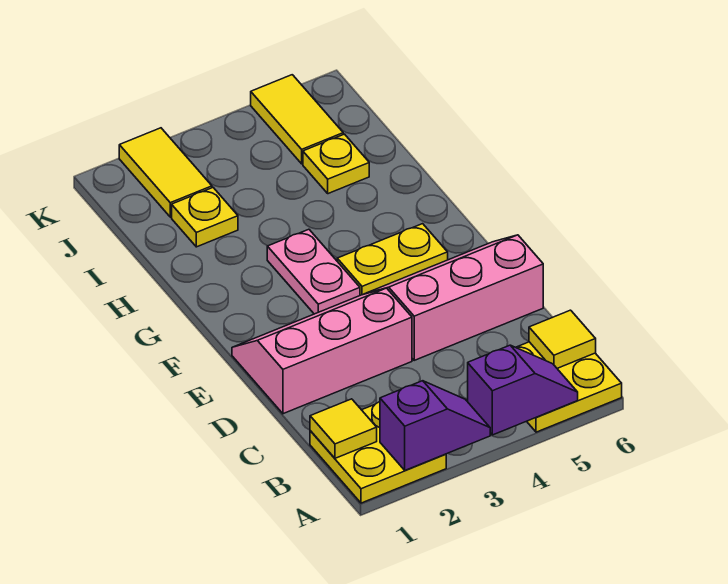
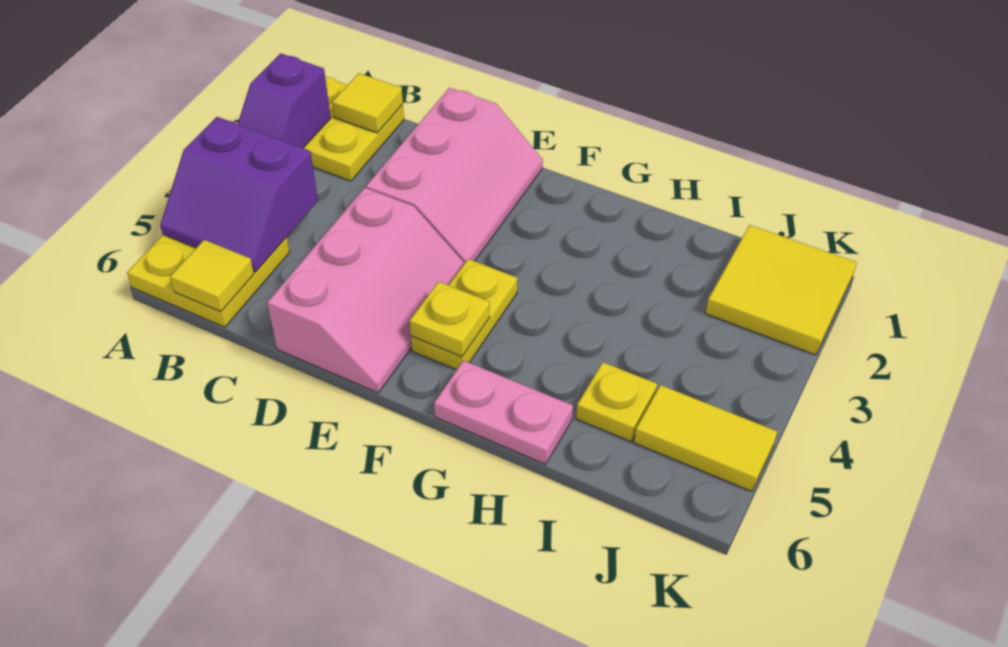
purple 1x2 slope [468,345,578,435] -> purple 2x2 slope [160,117,318,272]
pink 1x2 plate [267,229,360,314] -> pink 1x2 plate moved to [434,361,573,464]
yellow 1x1 plate [172,188,238,247] -> yellow 1x1 plate moved to [410,282,490,357]
yellow 1x2 tile [119,128,212,217] -> yellow 2x2 tile [706,225,857,355]

